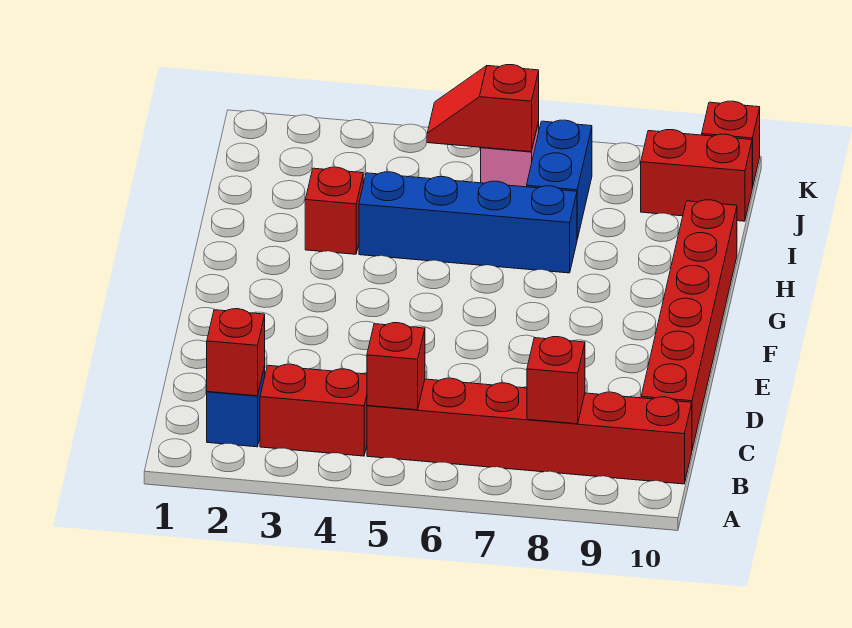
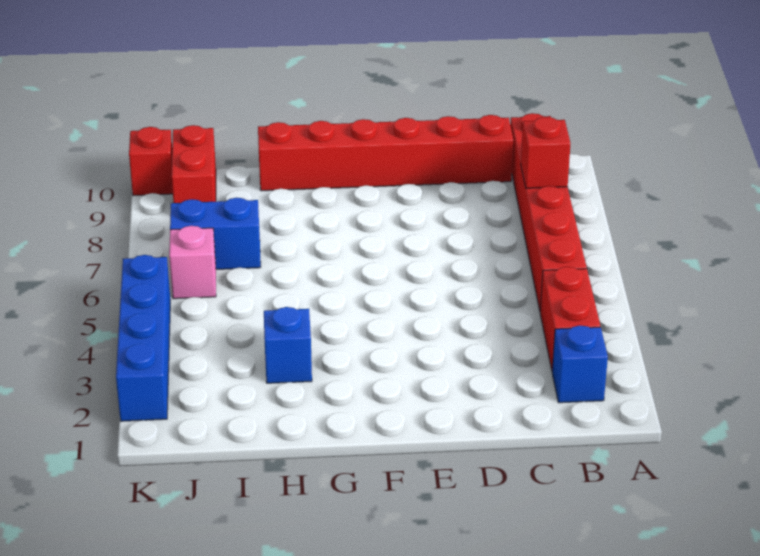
red 1x1 brick [207,309,265,396] -> none
red 1x1 brick [367,323,425,410] -> none
red 1x1 brick [305,167,363,254] -> blue 1x1 brick [264,307,312,383]
blue 1x4 brick [359,172,577,273] -> blue 1x4 brick moved to [116,255,170,421]
red 1x2 slope [427,65,539,152] -> none

